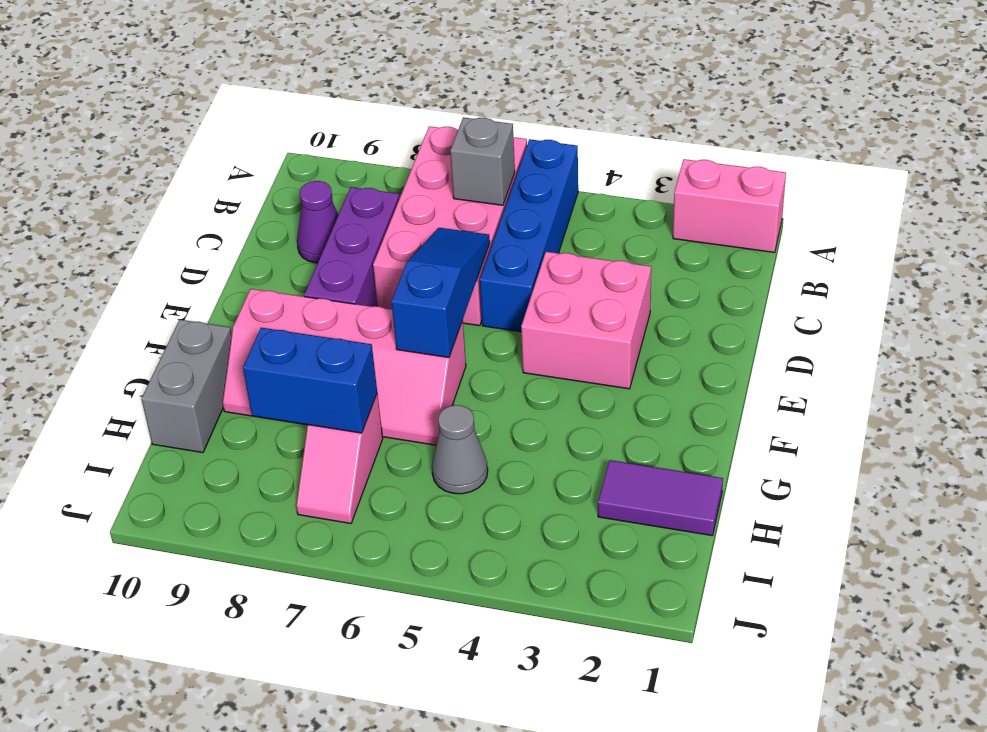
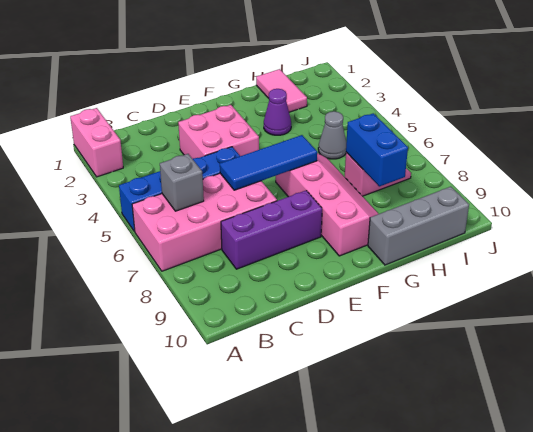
purple 1x1 cone [297,181,338,263] -> purple 1x1 cone moved to [264,89,291,135]
blue 1x3 slope [391,228,490,357] -> blue 1x3 tile [220,135,317,190]
grey 1x2 brick [142,320,232,453] -> grey 1x3 brick [368,187,469,265]
purple 1x2 tile [598,460,723,536] -> pink 1x2 tile [256,69,307,112]

